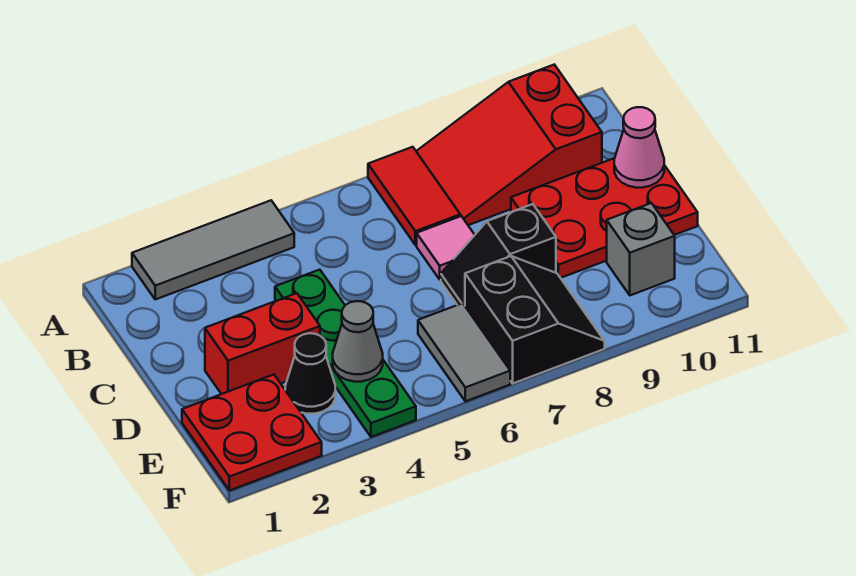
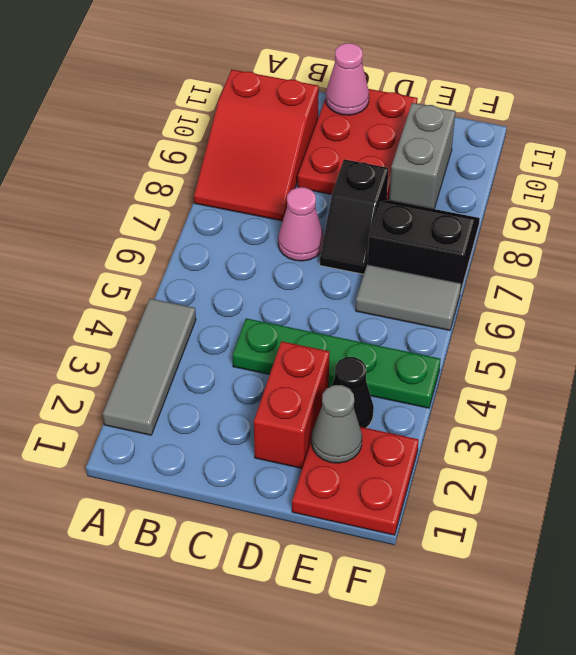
red 1x2 tile [368,147,460,245] -> none
pink 1x1 tile [417,216,474,280] -> pink 1x1 cone [278,187,324,261]
grey 1x1 cone [333,301,383,382] -> grey 1x1 cone moved to [311,385,362,463]
grey 1x1 brick [607,203,675,295] -> grey 1x2 brick [389,103,455,209]

